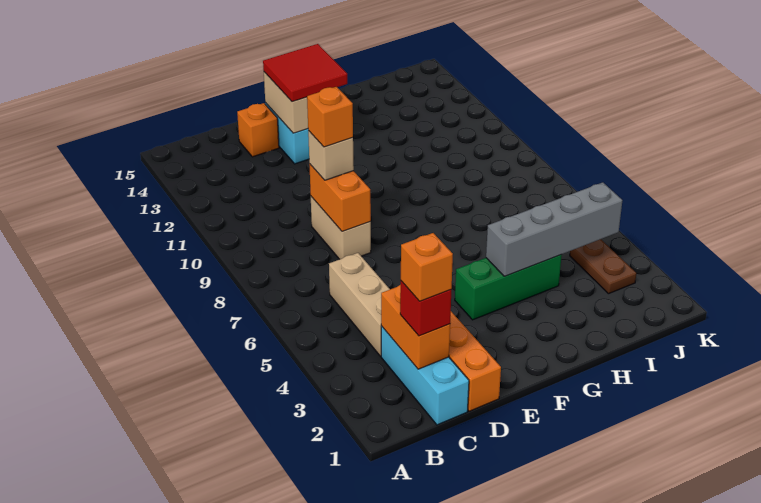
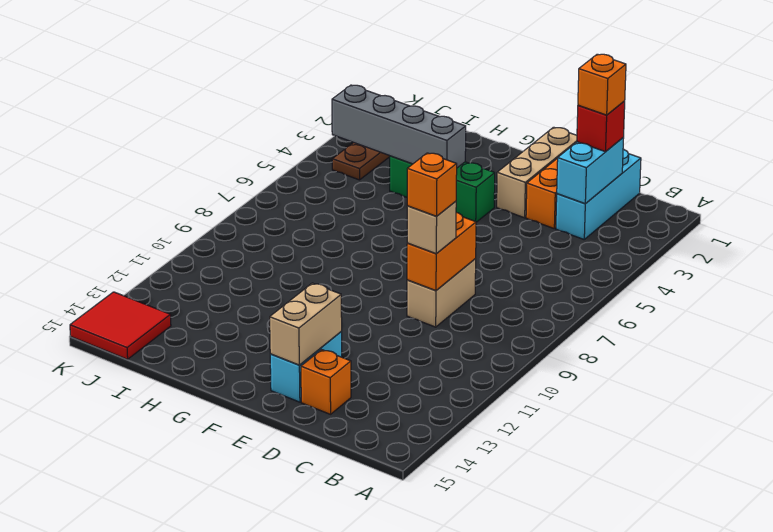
orange 1x2 brick [381,285,450,369] -> cyan 1x2 brick [557,138,624,204]
tan 1x3 brick [329,253,390,356] -> tan 1x3 brick moved to [497,127,577,218]
red 2x2 tile [263,44,347,102] -> red 2x2 tile moved to [70,292,171,359]

